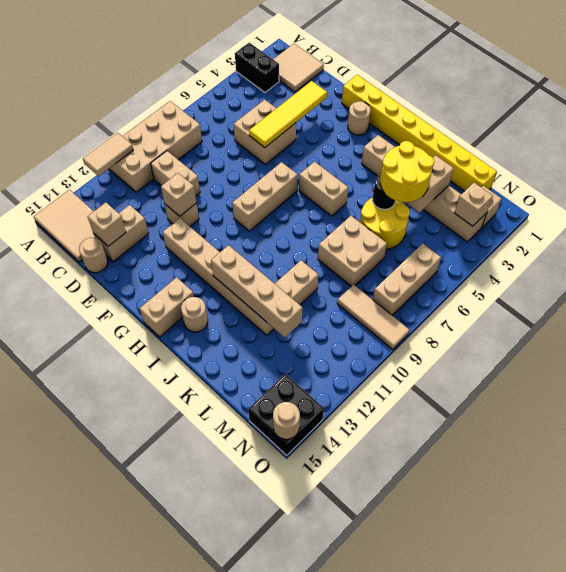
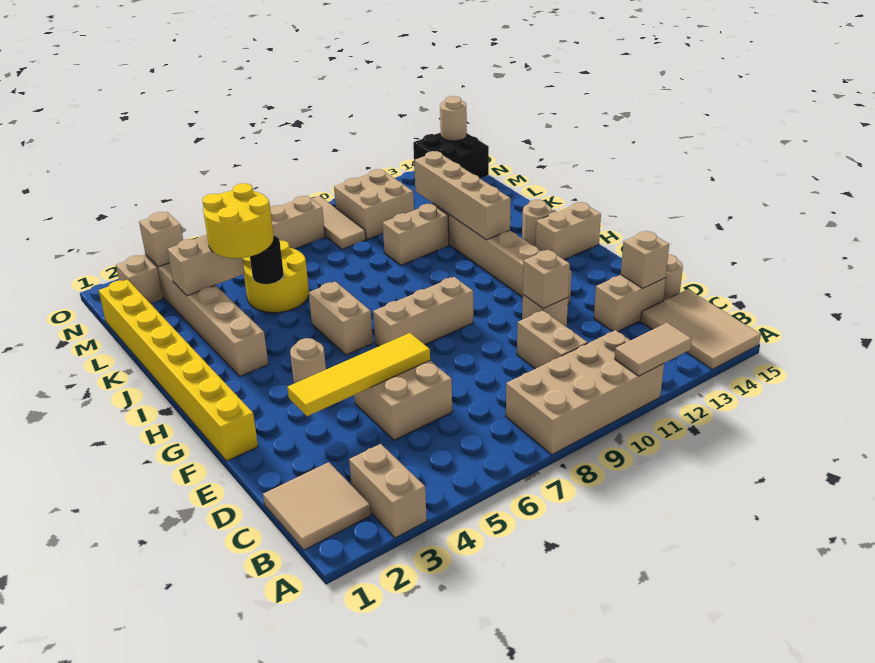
black 1x2 brick [235,43,279,92] -> tan 1x2 brick [349,444,427,538]
tan 1x1 round brick [348,101,371,135] -> tan 1x1 round brick moved to [290,338,326,383]
tan 2x2 brick [318,216,387,286] -> tan 2x2 brick moved to [334,169,414,240]

